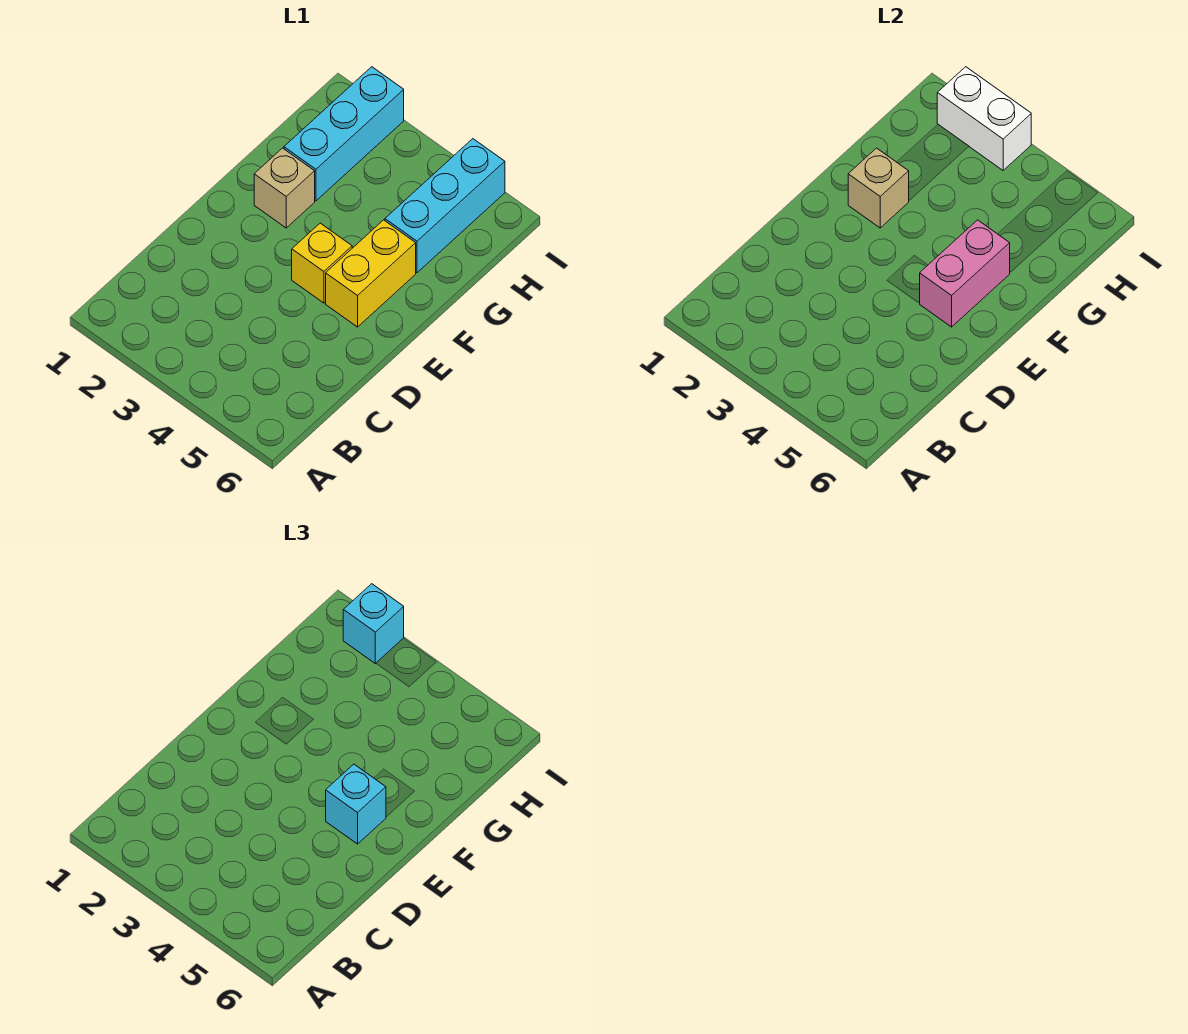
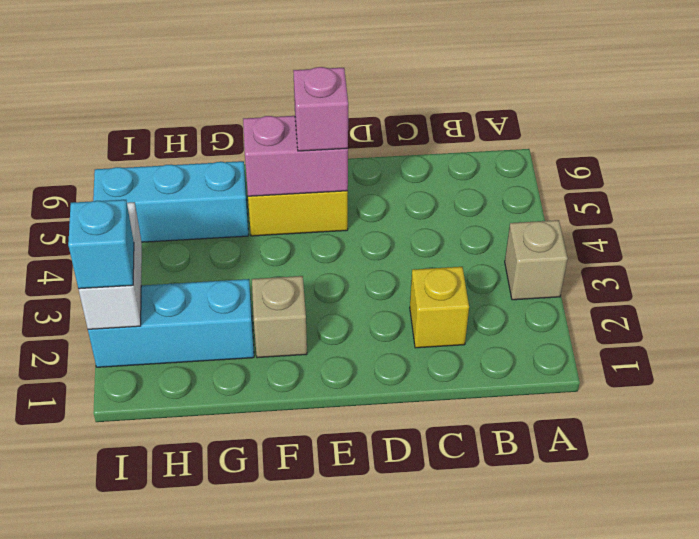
yellow 1x1 brick [292,223,352,303] -> yellow 1x1 brick moved to [410,267,469,348]
cyan 1x1 brick [326,764,386,844] -> pink 1x1 brick [293,67,348,151]
tan 1x1 brick [848,148,909,228] -> tan 1x1 brick moved to [505,220,568,300]

